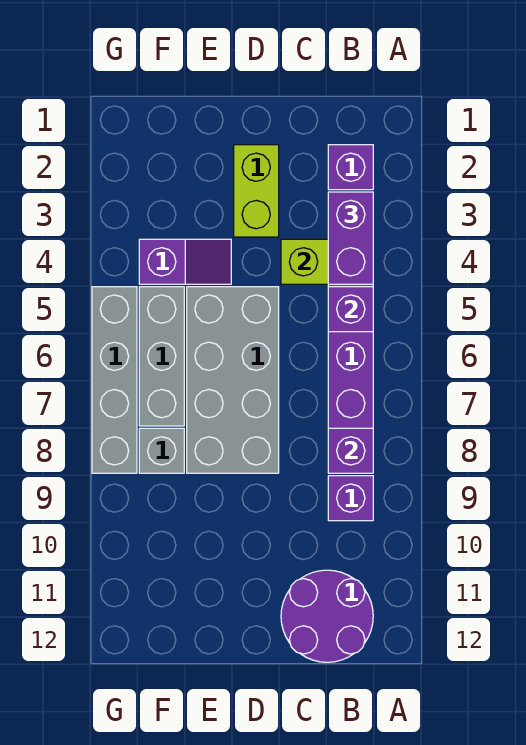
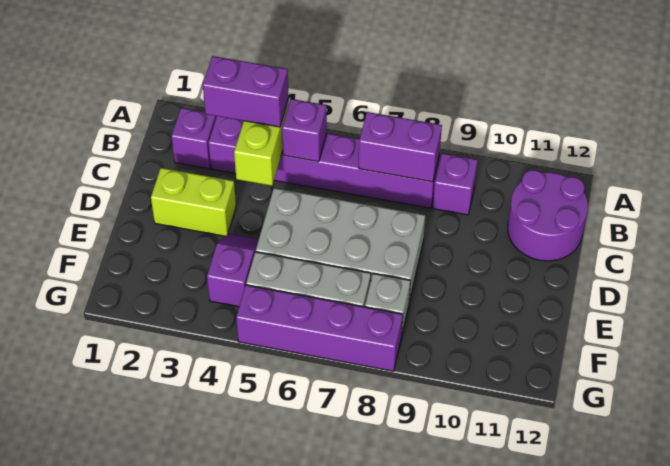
purple 1x1 brick [328,428,373,473] -> purple 1x2 brick [359,112,442,182]
grey 1x4 brick [92,287,137,473] -> purple 1x4 brick [236,285,403,371]

